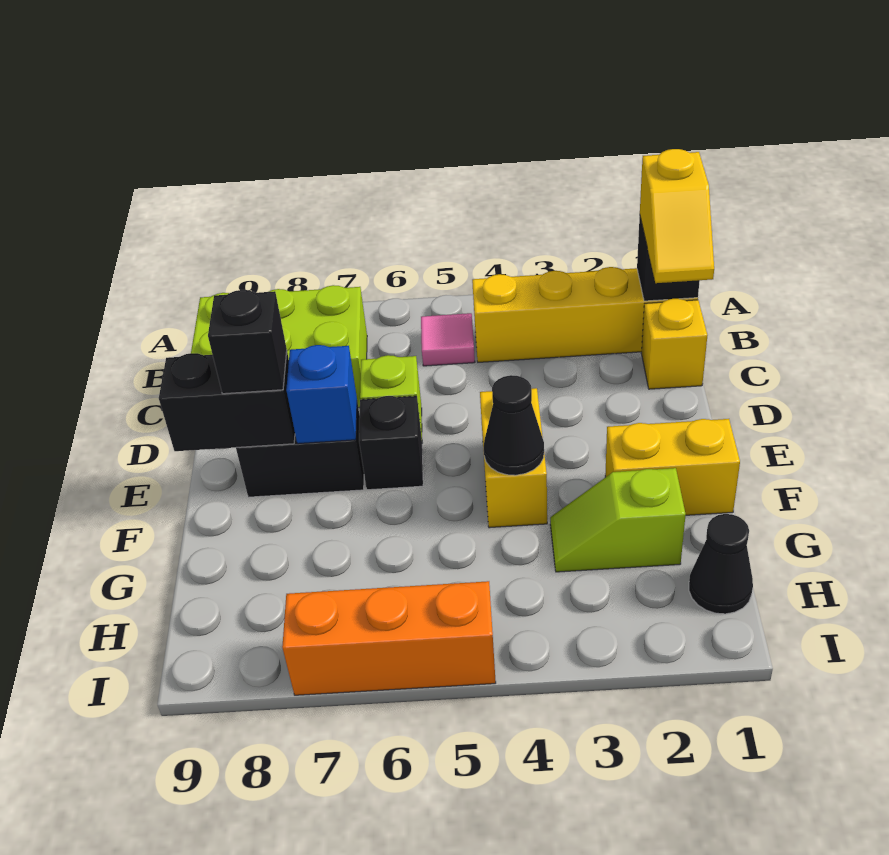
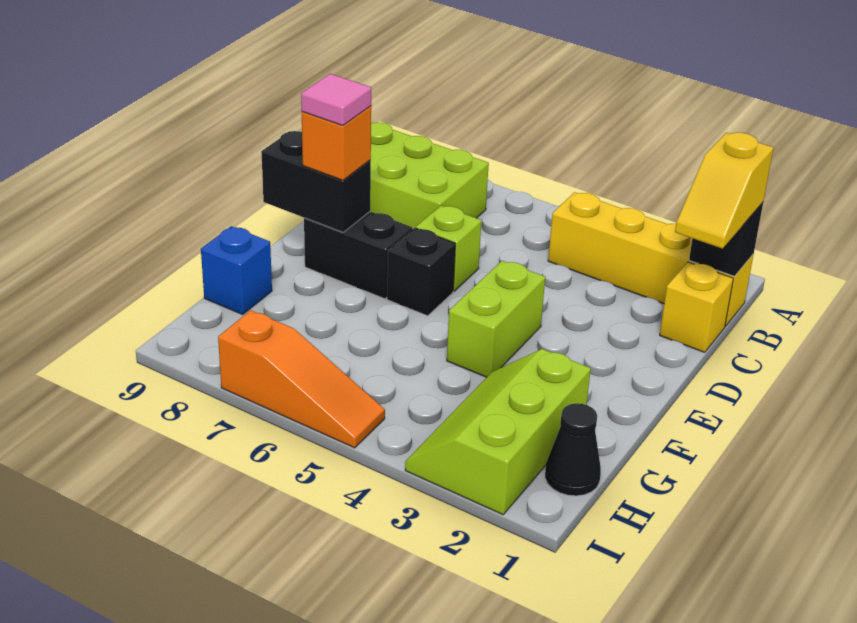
pink 1x1 tile [421,313,475,366] -> pink 1x1 tile moved to [301,74,371,126]
yellow 1x2 brick [480,388,547,528] -> lime 1x2 brick [447,261,545,377]
blue 1x1 brick [286,345,357,444] -> blue 1x1 brick moved to [201,226,272,314]
black 1x1 brick [208,290,287,394] -> orange 1x1 brick [302,106,371,180]
yellow 1x2 brick [605,419,740,515] -> none
black 1x1 cone [484,375,544,475] -> none
lime 1x2 slope [550,468,686,572] -> lime 2x3 slope [405,349,591,515]
orange 1x3 brick [282,581,496,695] -> orange 1x3 slope [218,310,385,448]

